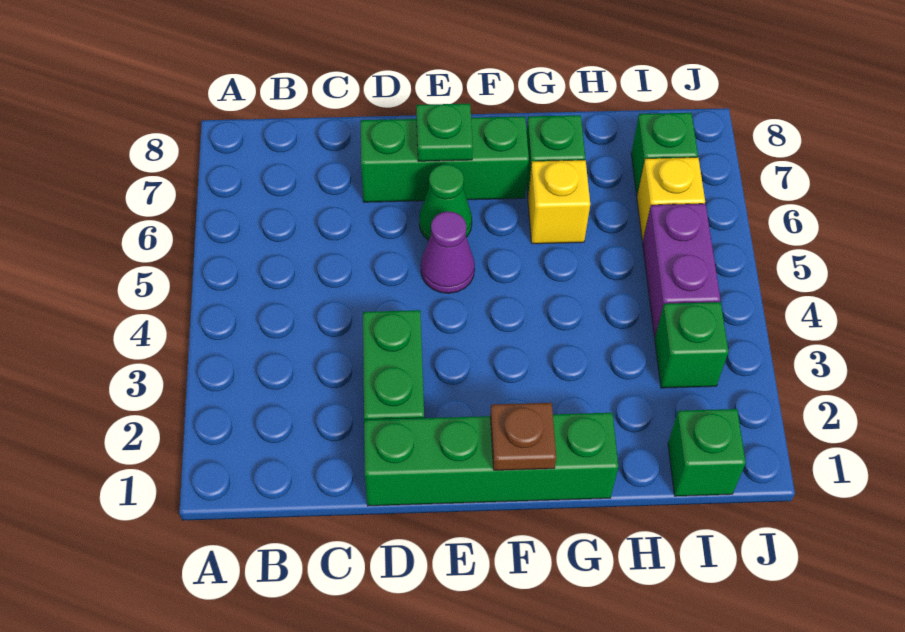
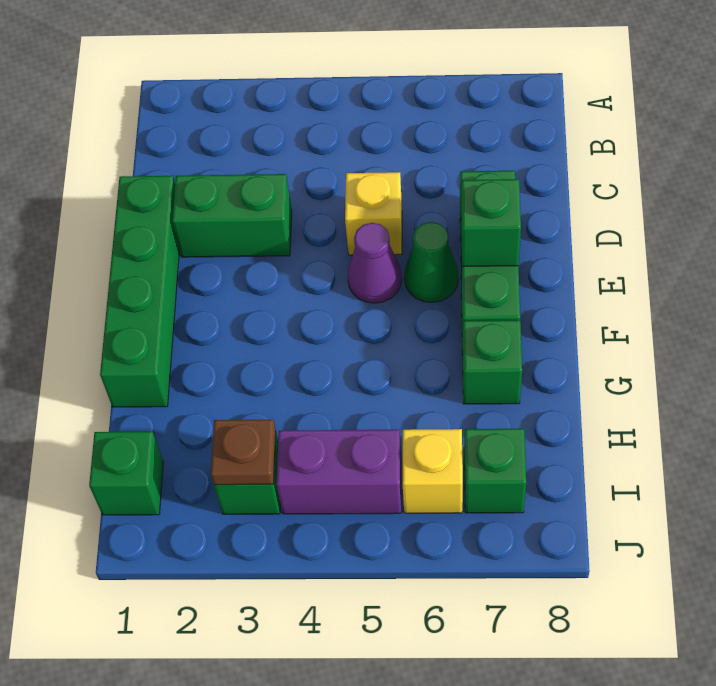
green 1x1 plate [416,104,473,161] -> green 1x1 brick [461,179,521,267]
brown 1x1 plate [490,403,556,470] -> brown 1x1 plate moved to [211,420,276,485]
yellow 1x1 brick [528,160,590,244] -> yellow 1x1 brick moved to [345,172,402,255]

